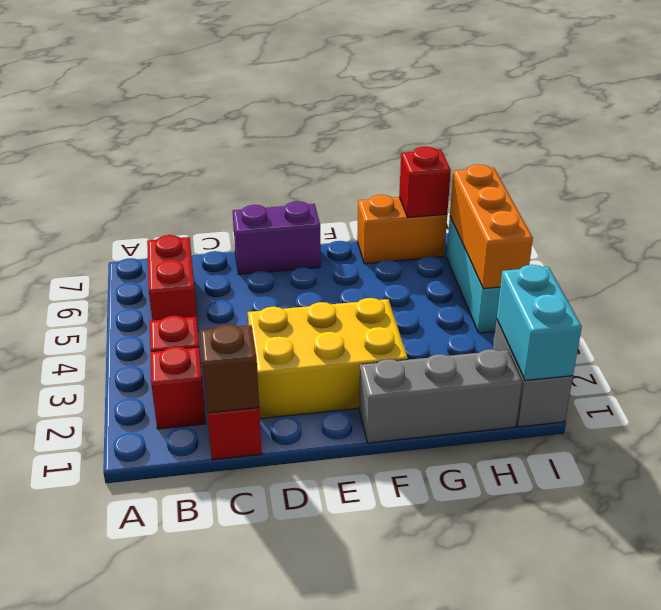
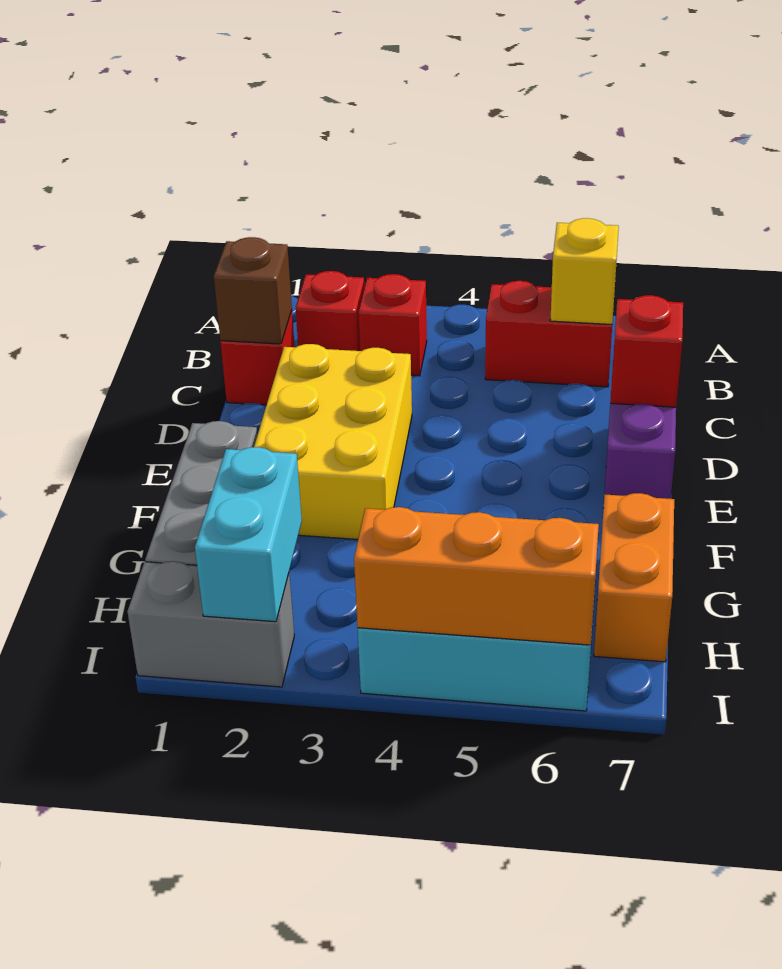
none -> yellow 1x1 brick [550,218,619,325]
red 1x1 brick [399,147,451,217] -> red 1x1 brick moved to [610,295,683,407]
cyan 1x2 brick [497,265,582,381] -> cyan 1x2 brick turned to [195,447,302,622]

